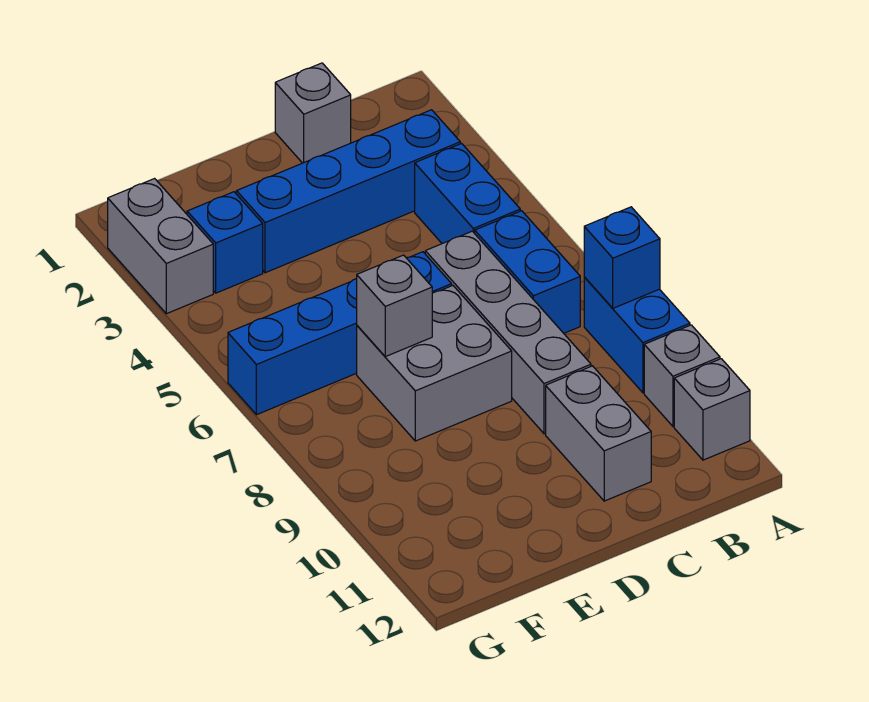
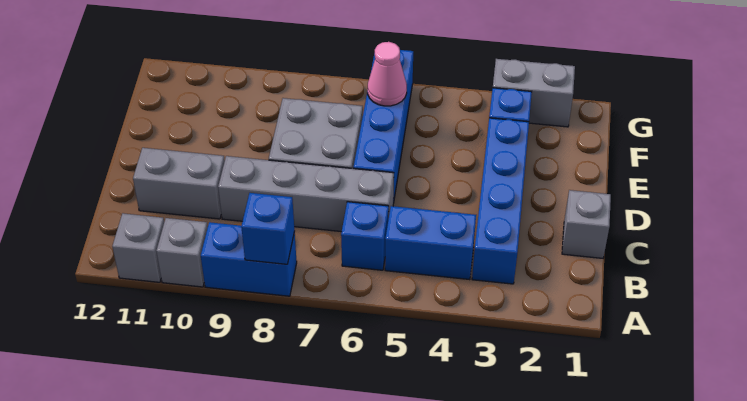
blue 1x2 brick [475,211,580,333] -> blue 1x1 brick [341,202,389,270]
grey 1x1 brick [357,255,432,357] -> none
none -> pink 1x1 cone [368,42,407,106]

